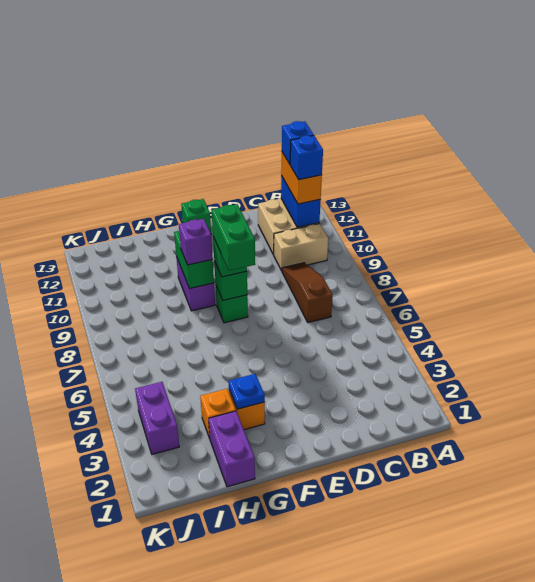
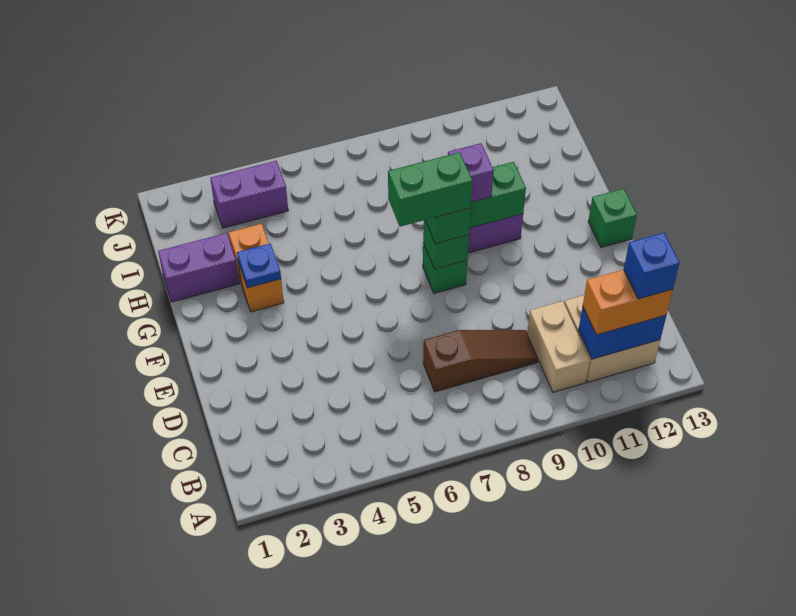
blue 1x1 brick [290,136,323,180] -> none

